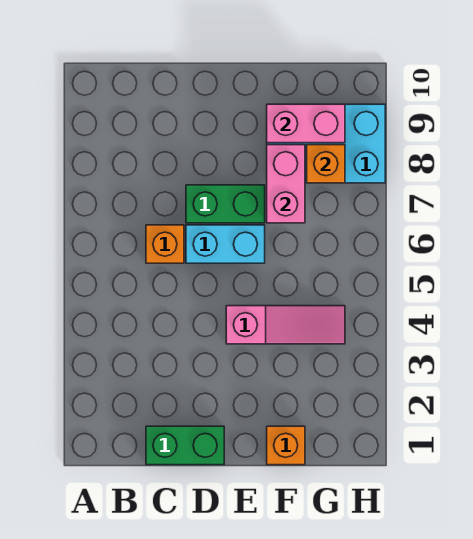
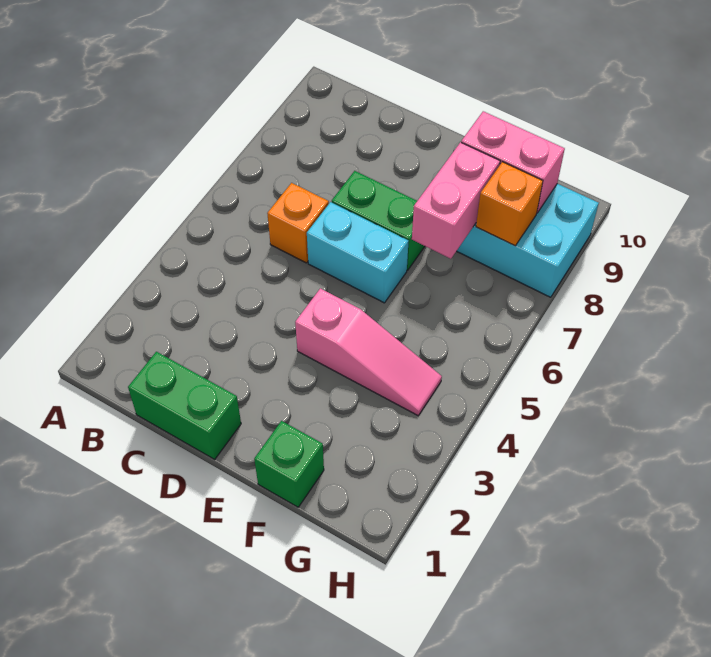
orange 1x1 brick [267,426,305,465] -> green 1x1 brick [254,421,324,507]

